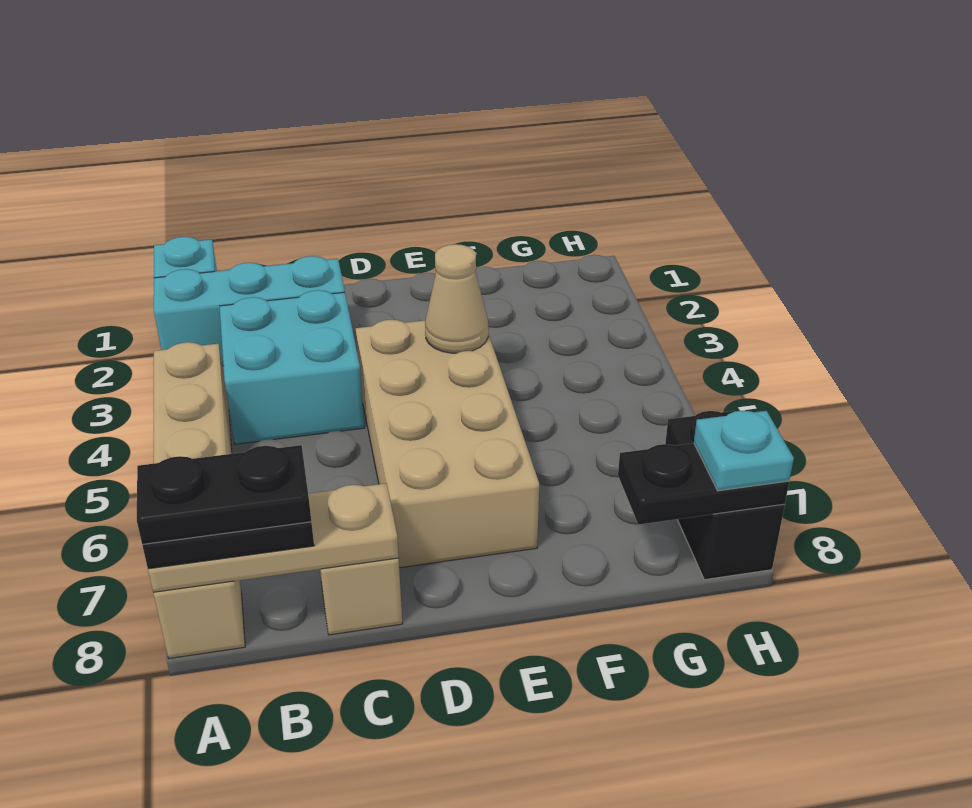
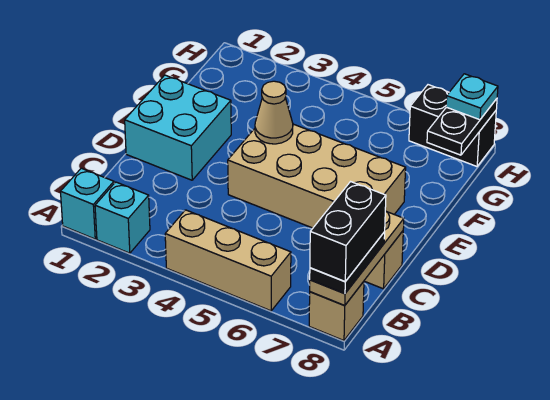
cyan 1x3 brick [154,256,345,366] -> cyan 1x1 brick [95,182,150,253]
black 1x2 plate [137,445,311,544] -> black 1x2 brick [310,182,386,282]
cyan 2x2 brick [220,290,364,444] -> cyan 2x2 brick moved to [125,75,231,180]

